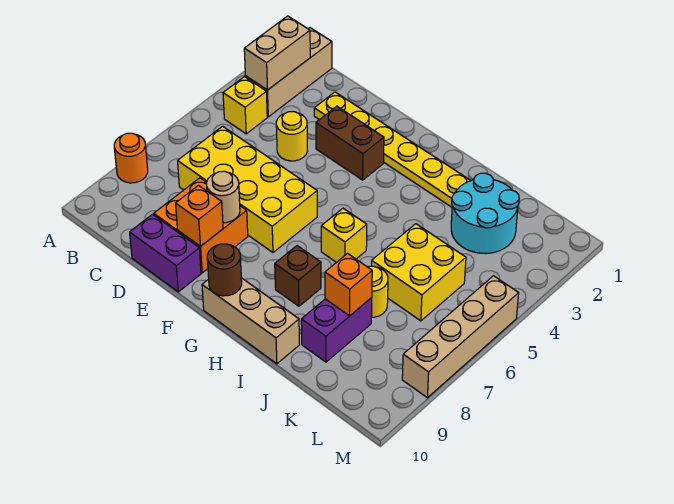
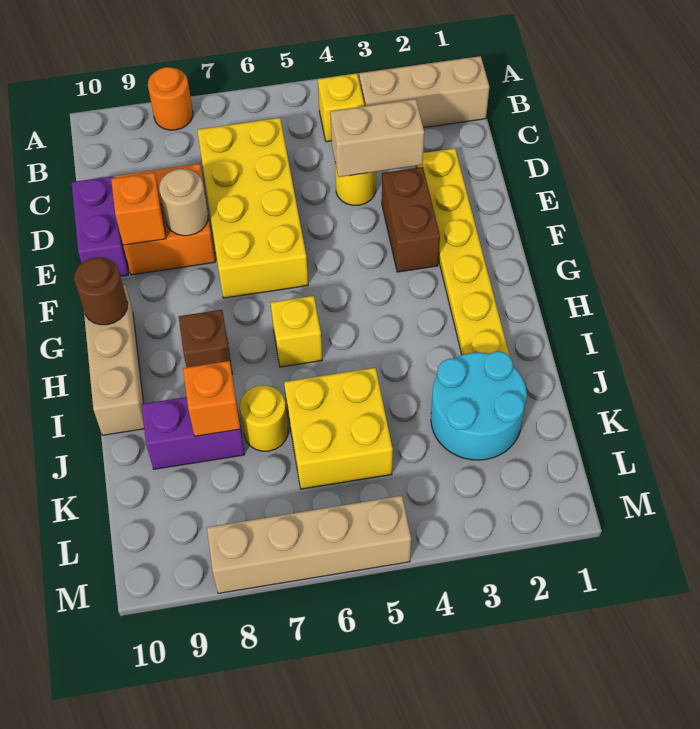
tan 1x2 brick [244,16,310,90] -> tan 1x2 brick moved to [330,99,424,177]

